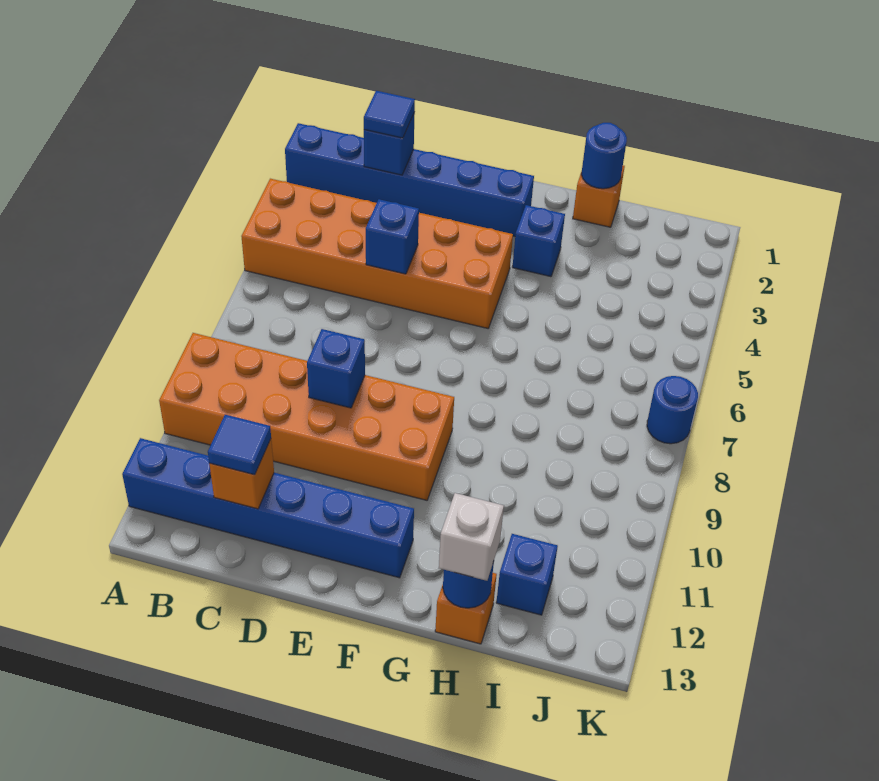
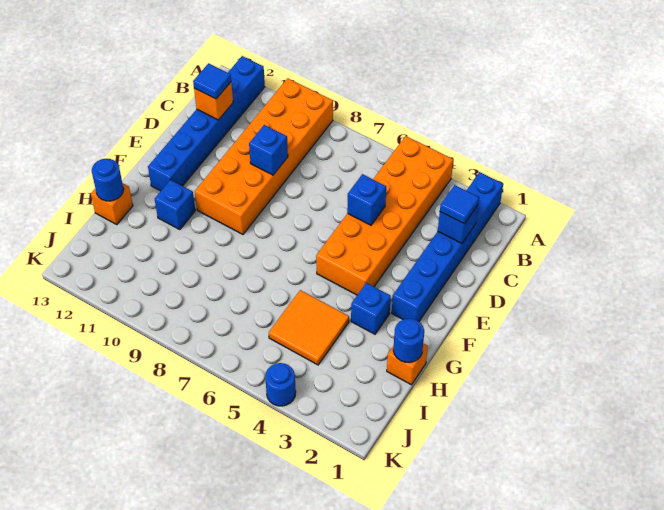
none -> orange 2x2 tile [269,290,349,365]
white 1x1 brick [439,493,504,581] -> none
blue 1x1 brick [496,534,558,615] -> blue 1x1 brick moved to [155,180,195,229]
blue 1x1 round brick [647,376,698,444] -> blue 1x1 round brick moved to [265,363,296,406]

